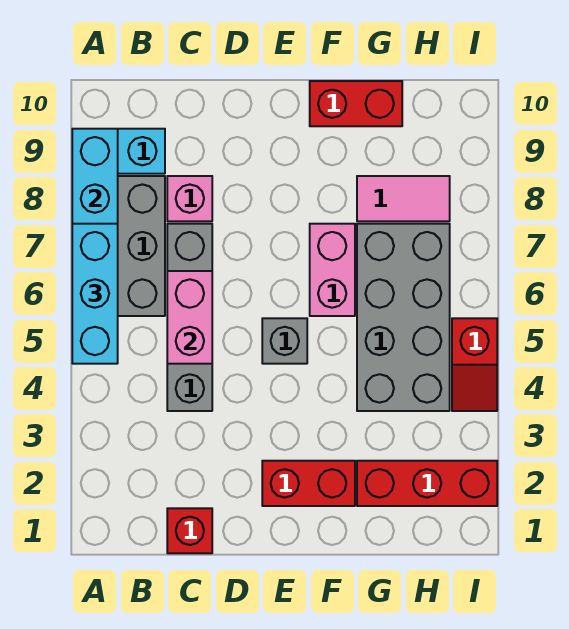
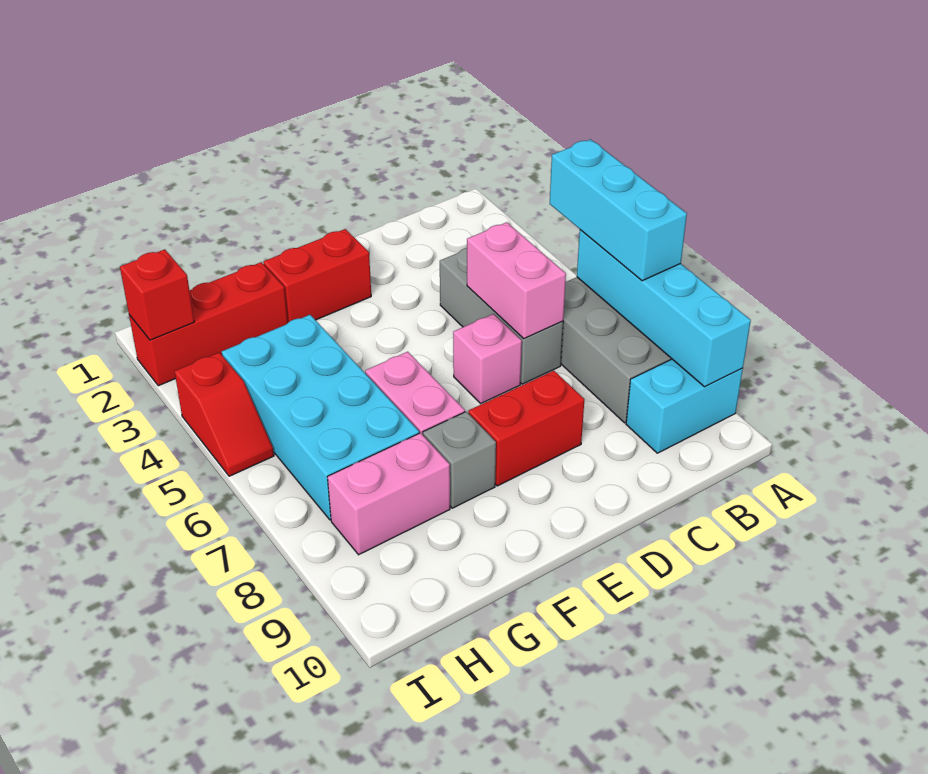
red 1x1 brick [167,508,212,553] -> red 1x1 brick moved to [120,249,194,340]
grey 1x4 brick [167,224,212,411] -> grey 1x3 brick [440,248,563,384]
pink 1x1 brick [167,176,212,221] -> pink 1x1 brick moved to [453,314,522,403]
grey 1x1 brick [262,318,307,364] -> grey 1x1 brick moved to [423,412,496,508]
red 1x2 brick [310,81,402,126] -> red 1x2 brick moved to [468,371,584,486]
grey 2x4 brick [357,224,450,411] -> cyan 2x4 brick [222,315,419,520]
pink 1x2 tile [357,176,450,221] -> pink 1x2 brick [328,433,450,555]
red 1x2 slope [452,318,497,411] -> red 1x2 slope turned to [174,353,274,476]

